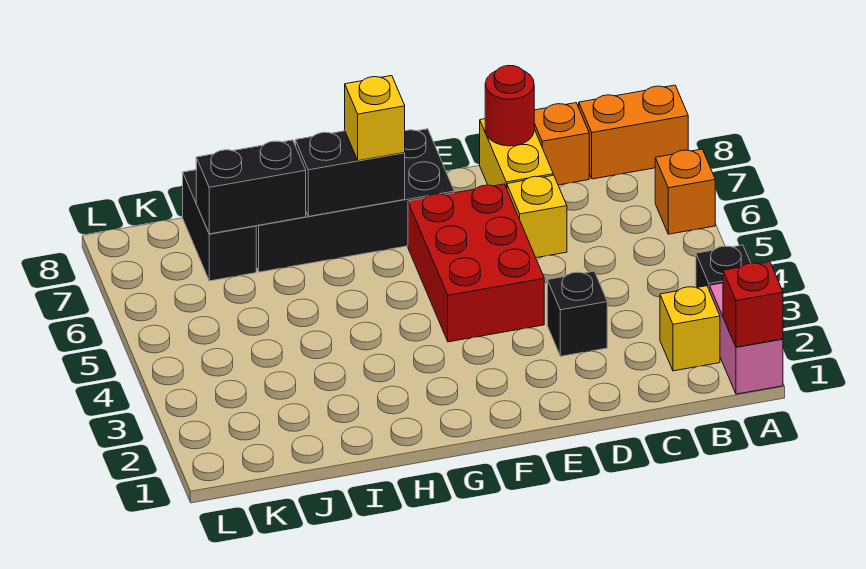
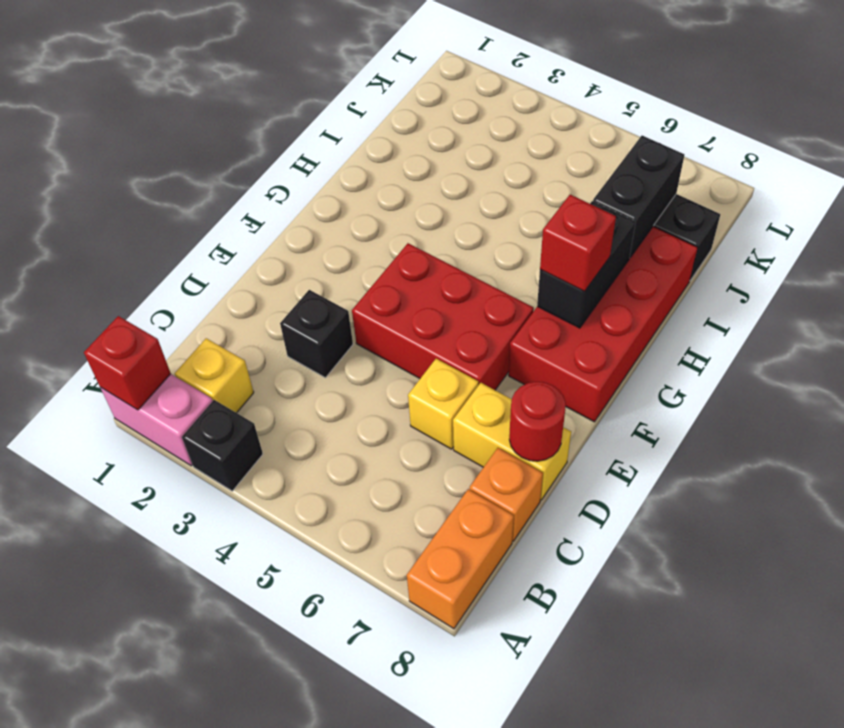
orange 1x1 brick [655,149,715,234] -> none
black 2x4 brick [256,129,454,272] -> red 2x4 brick [509,226,698,422]
yellow 1x1 brick [345,76,405,161] -> red 1x1 brick [540,194,616,292]

